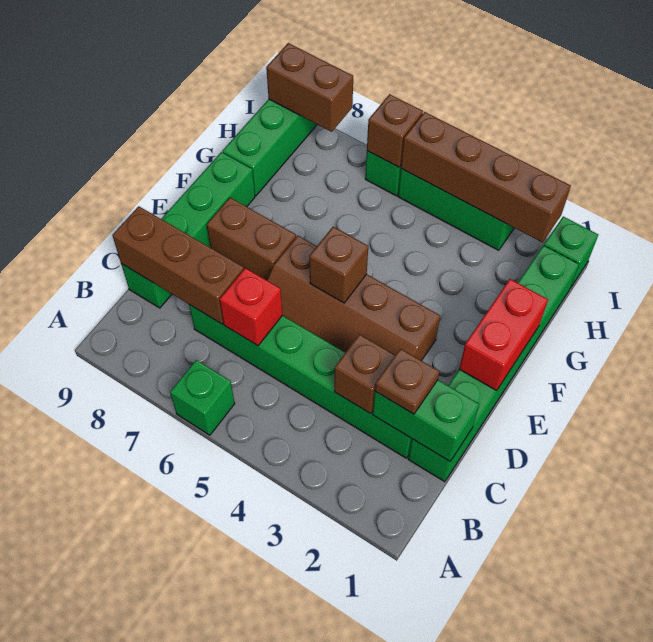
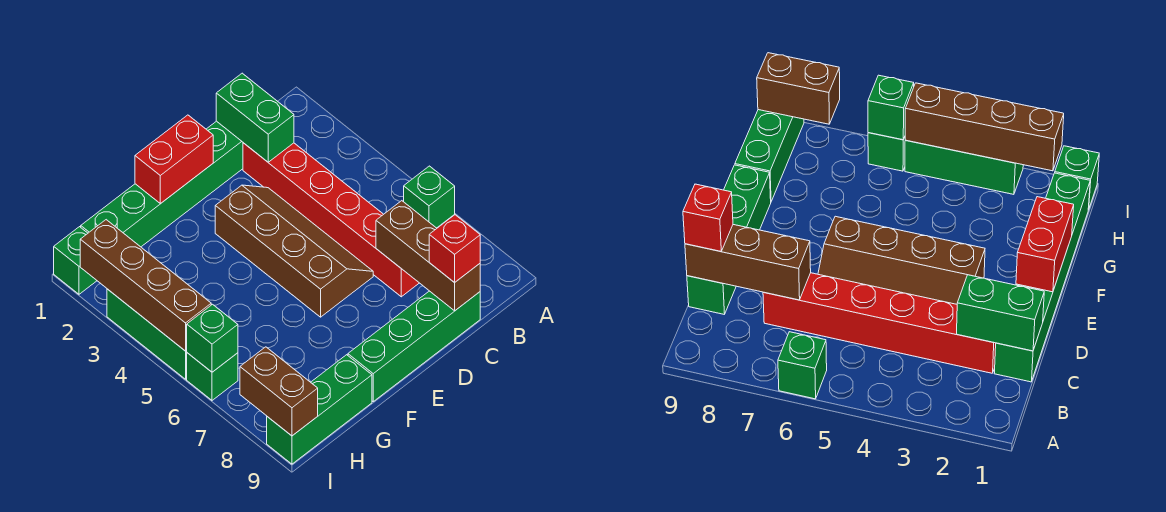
green 1x6 brick [189,305,412,458] -> red 1x6 brick [243,143,419,297]
brown 1x1 plate [375,349,439,414] -> none
brown 1x1 brick [334,334,395,414] -> none
red 1x1 brick [220,268,282,346] -> red 1x1 brick moved to [429,215,480,283]
brown 1x1 brick [309,227,368,303] -> none
brown 1x2 brick [207,198,296,280] -> none
brown 1x1 brick [367,94,423,167] -> green 1x1 brick [186,304,238,372]

